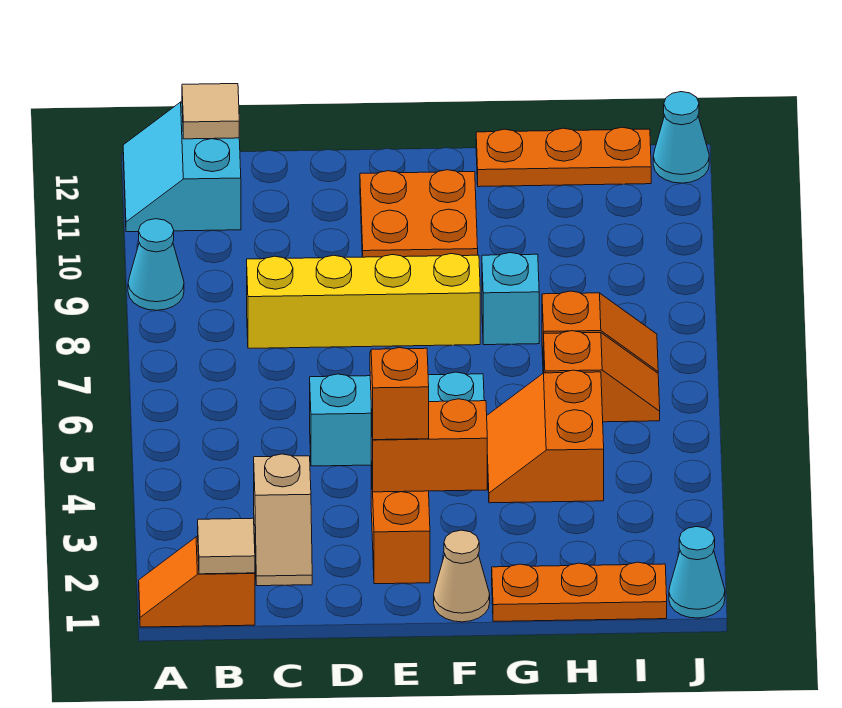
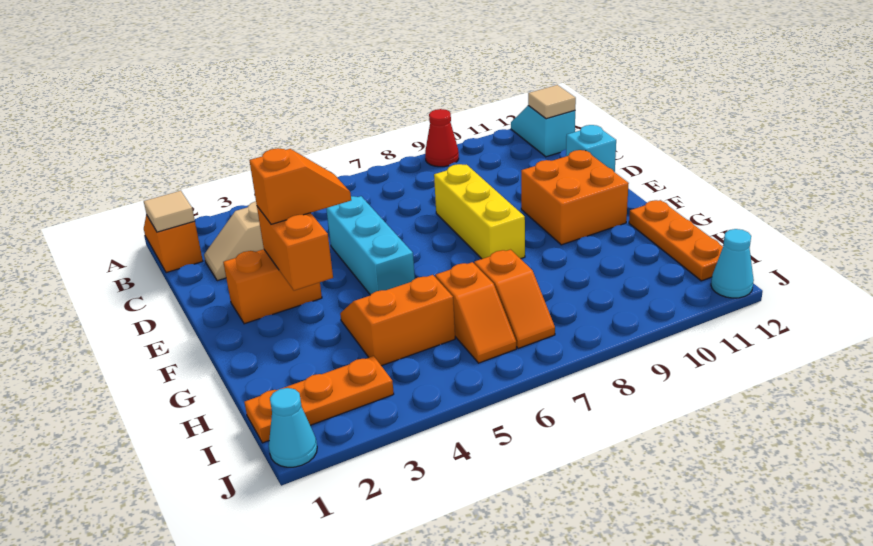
cyan 1x1 cone [128,219,184,310] -> red 1x1 cone [425,109,459,167]
cyan 2x2 slope [123,102,241,232] -> cyan 1x2 slope [511,106,575,157]
yellow 1x4 brick [247,254,480,348] -> yellow 1x3 brick [434,164,525,259]
orange 2x2 plate [360,170,478,257] -> orange 2x2 brick [521,150,629,245]
tan 1x1 cone [434,530,490,622] -> none
orange 1x3 plate [492,562,667,621] -> orange 1x3 plate turned to [244,356,394,443]
cyan 1x1 brick [482,253,539,345] -> cyan 1x1 brick moved to [566,125,616,172]

